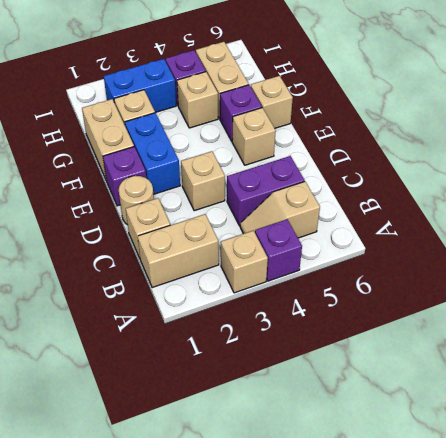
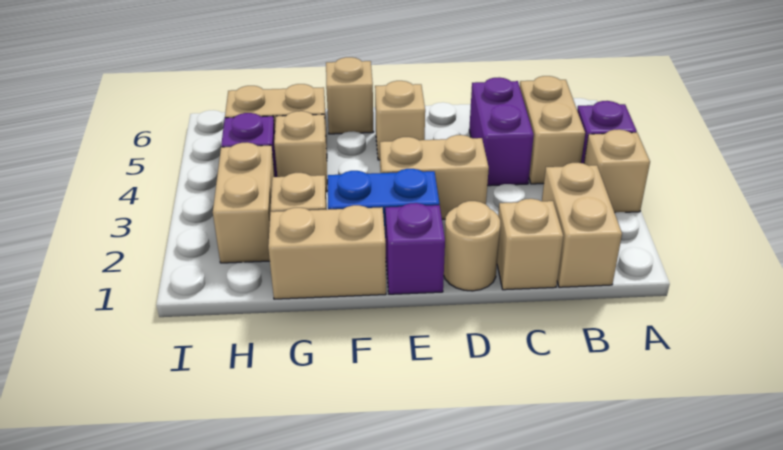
tan 1x2 slope [240,182,320,238] -> tan 1x2 brick [520,76,585,184]
tan 1x1 brick [181,151,225,211] -> tan 1x2 brick [380,135,489,219]
purple 1x1 brick [220,85,262,141] -> none
blue 1x2 brick [104,59,176,113] -> tan 1x2 brick [213,142,275,263]

